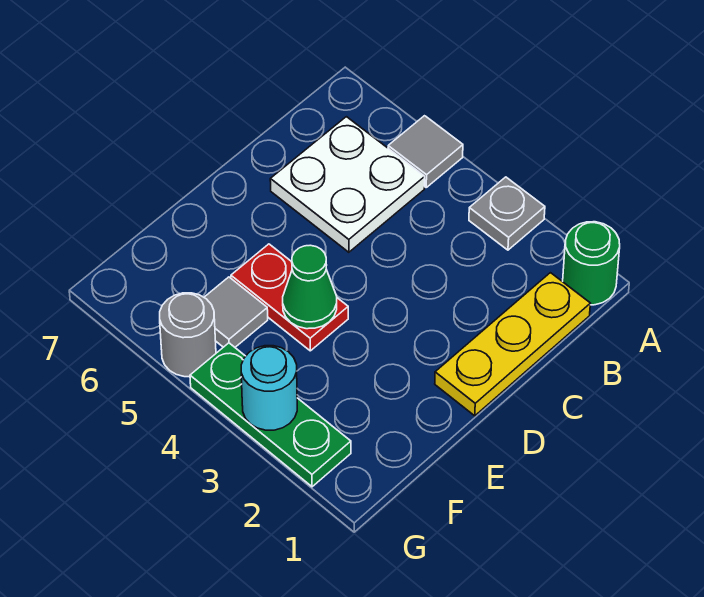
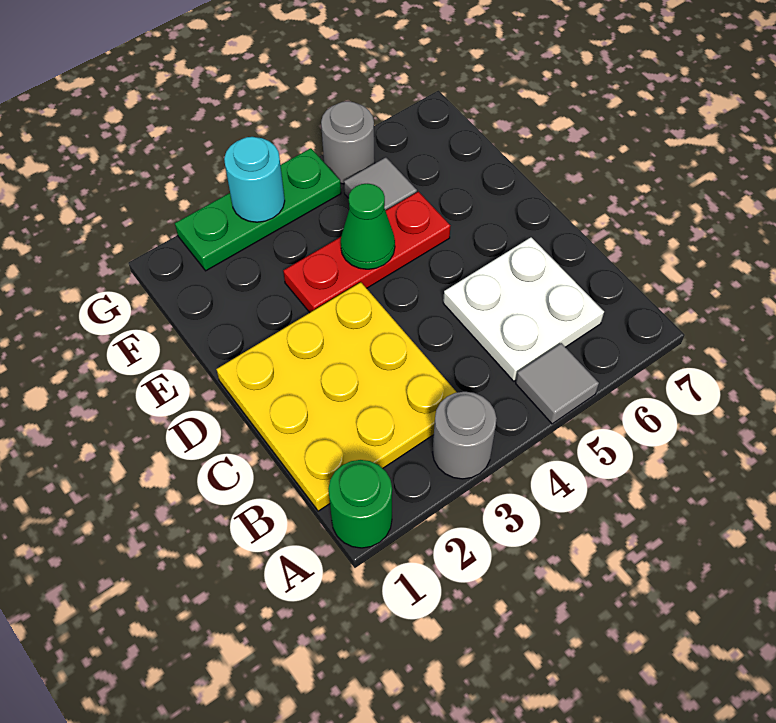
grey 1x1 plate [469,177,545,250] -> grey 1x1 round brick [432,392,497,479]
yellow 1x3 plate [435,273,590,416] -> yellow 3x3 plate [216,282,457,511]
red 1x2 plate [231,244,348,351] -> red 1x3 plate [283,192,450,313]

